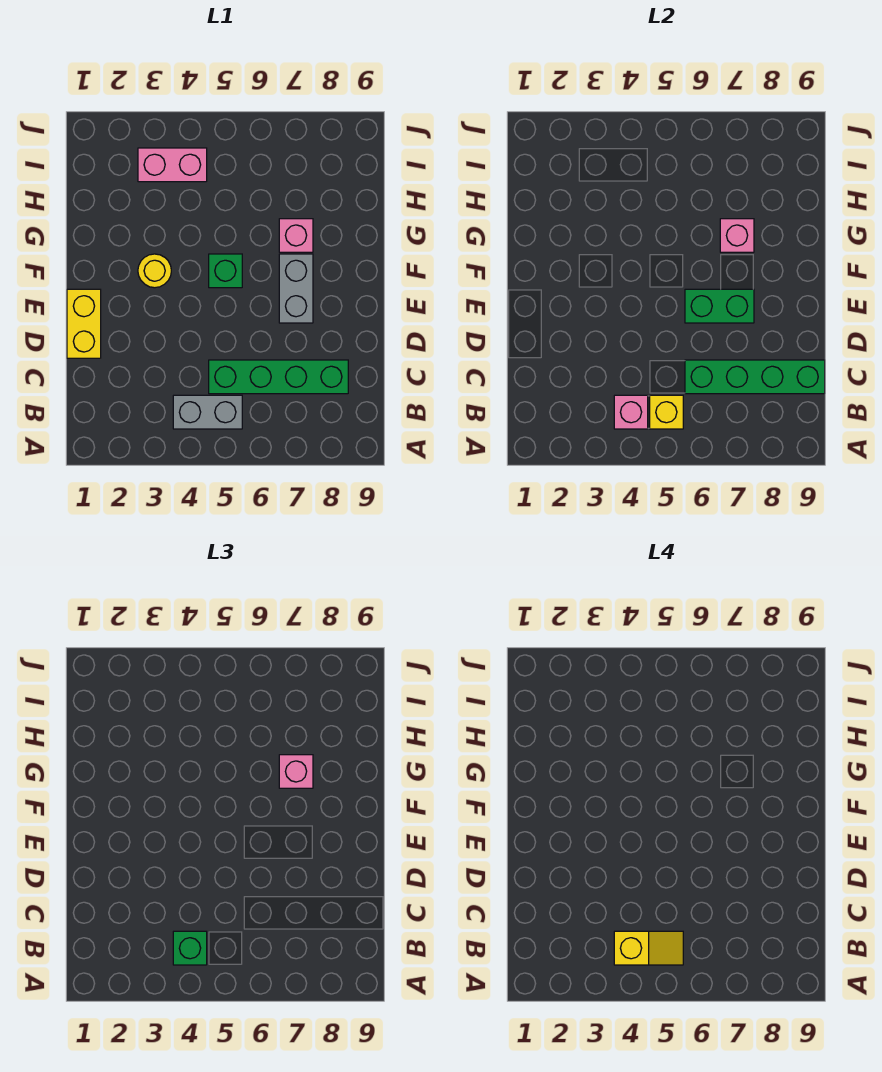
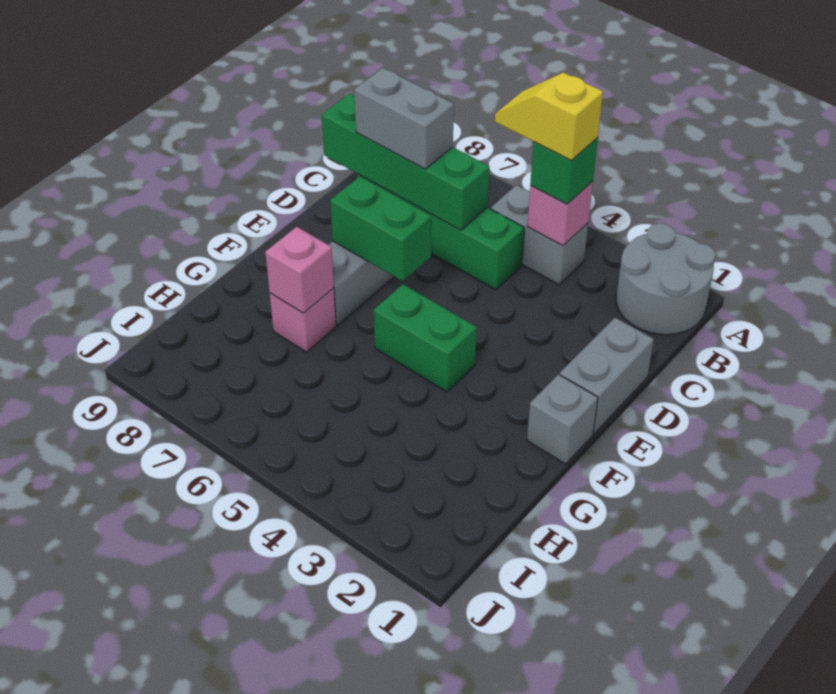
none -> grey 2x2 round brick [616,223,716,335]
yellow 1x1 brick [650,395,683,429] -> none
none -> grey 1x2 brick [354,68,454,169]
yellow 1x2 brick [67,289,101,358] -> grey 1x2 brick [560,318,654,433]
none -> grey 1x1 brick [527,374,598,464]
yellow 1x1 round brick [138,254,171,288] -> none
green 1x1 brick [209,254,242,288] -> green 1x2 brick [374,284,477,392]
pink 1x1 brick [279,755,313,788] -> none
pink 1x2 brick [138,148,207,182] -> none

